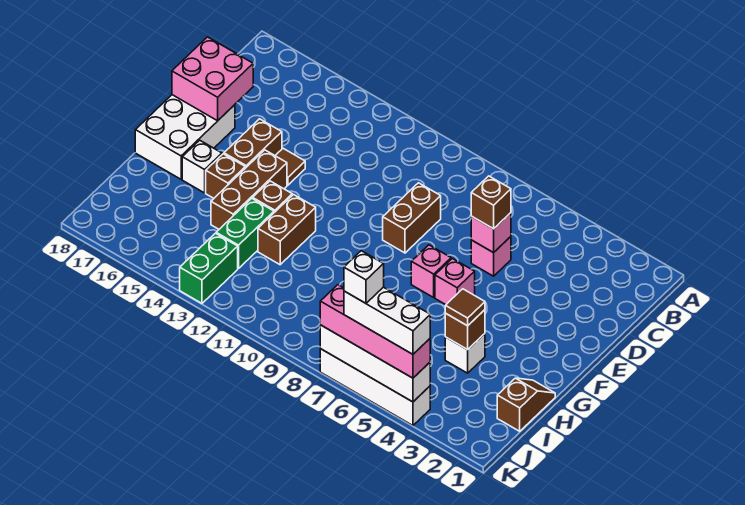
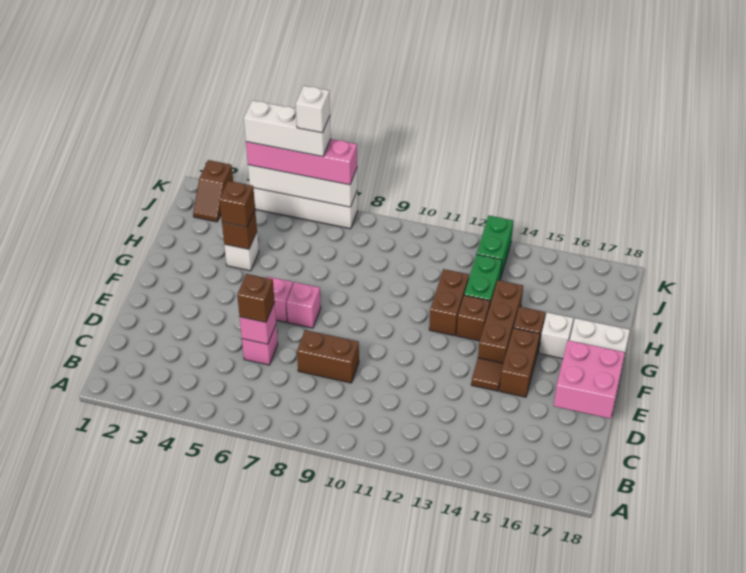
brown 1x2 brick [383,183,441,253] -> brown 1x2 brick turned to [297,330,359,383]
brown 1x2 slope [497,378,555,431] -> brown 1x2 slope moved to [193,160,233,222]
brown 1x1 tile [445,289,485,326] -> brown 1x1 brick [219,181,255,227]

